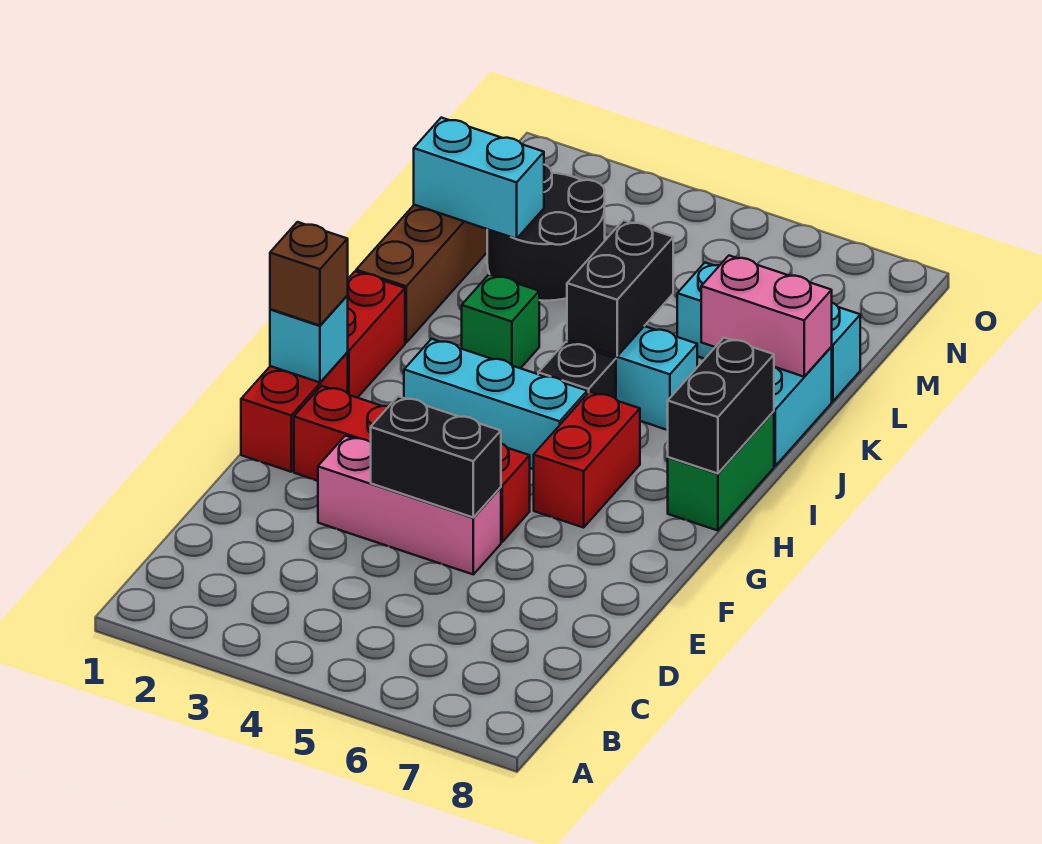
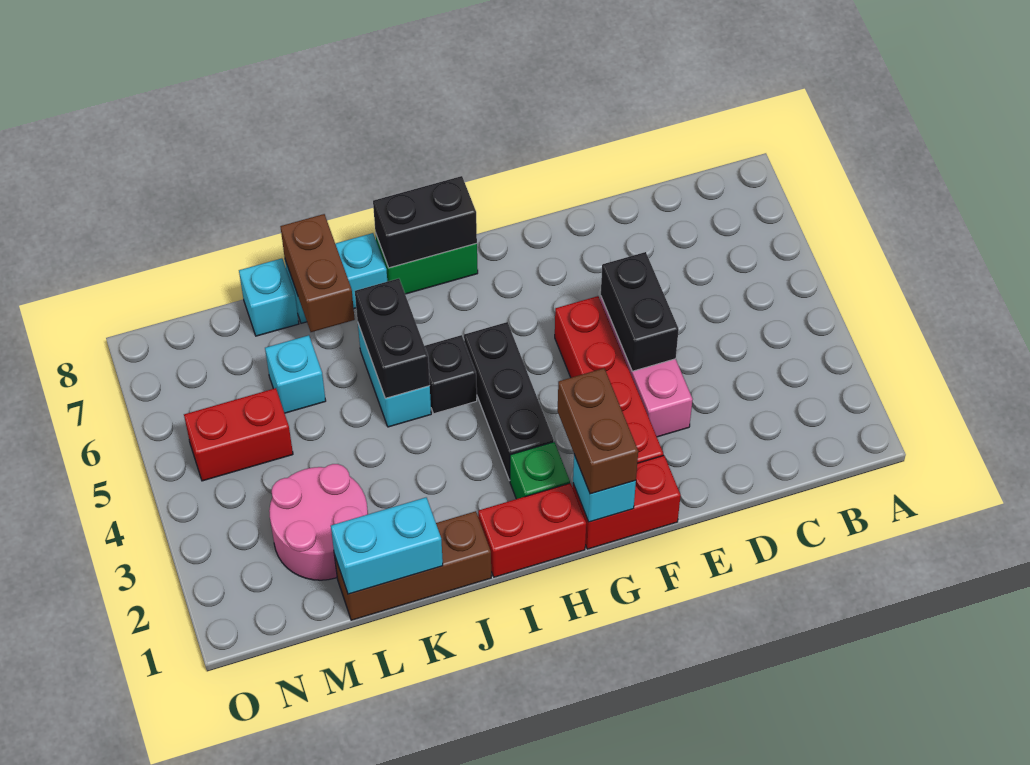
brown 1x1 brick [270,222,348,326] -> brown 1x2 brick [558,368,638,494]
red 1x2 brick [534,392,640,528] -> red 1x2 brick moved to [184,388,293,481]
cyan 1x3 brick [404,339,587,469] -> black 1x3 brick [464,322,554,480]
green 1x1 brick [462,274,539,368] -> green 1x1 brick moved to [510,442,570,499]
black 1x2 brick [567,220,673,356] -> black 1x2 brick turned to [355,278,430,398]
pink 1x2 brick [701,256,832,377] -> brown 1x2 brick [280,214,355,332]
cyan 1x2 brick [414,118,544,239] -> cyan 1x2 brick turned to [331,498,443,594]
black 2x2 round brick [487,165,605,301] -> pink 2x2 round brick [269,464,368,580]

